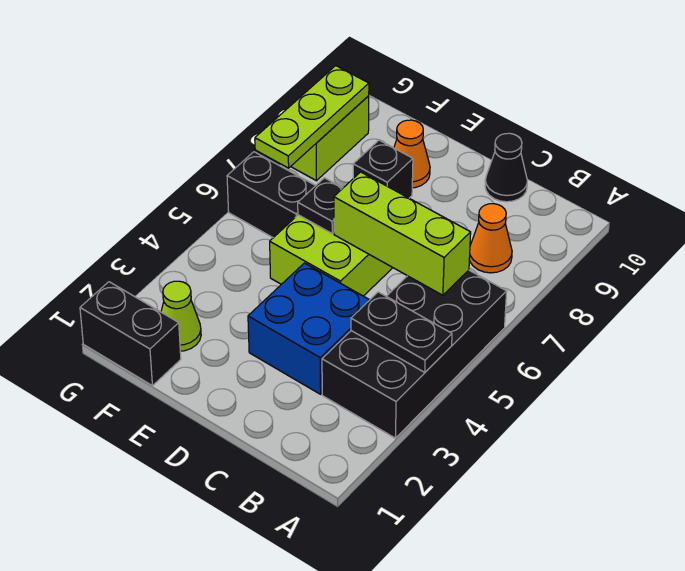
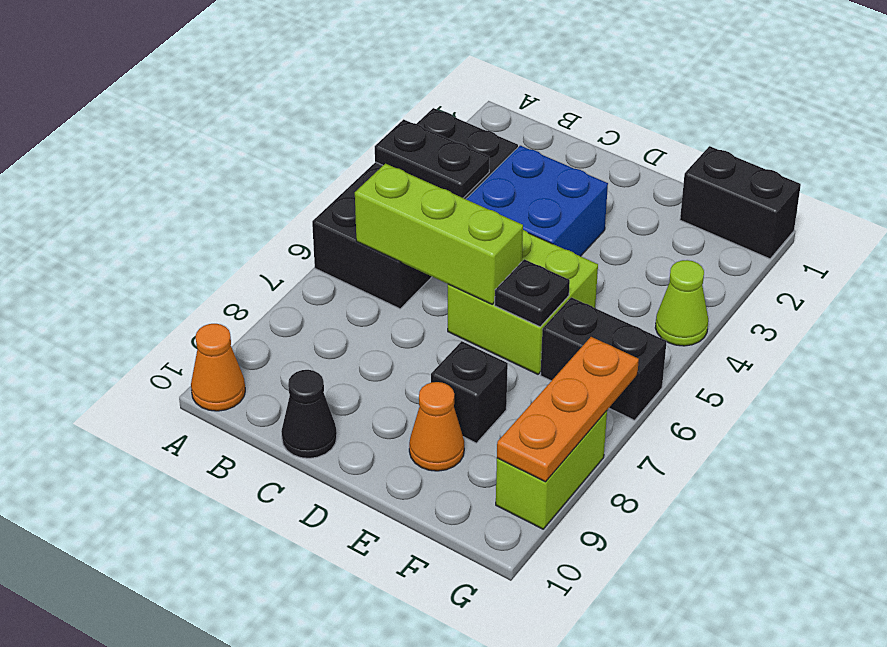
orange 1x1 cone [469,204,512,273] -> orange 1x1 cone moved to [191,324,245,411]
lime 1x1 cone [161,281,201,351] -> lime 1x1 cone moved to [655,260,708,346]
lime 1x3 plate [255,66,369,168] -> orange 1x3 plate [497,337,639,482]

